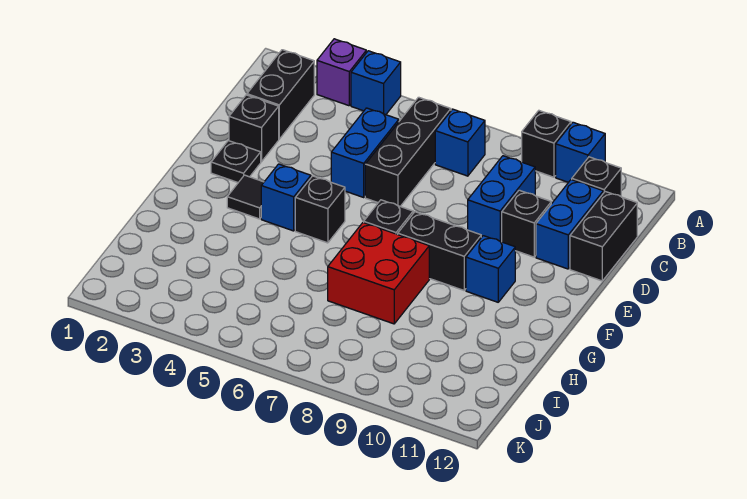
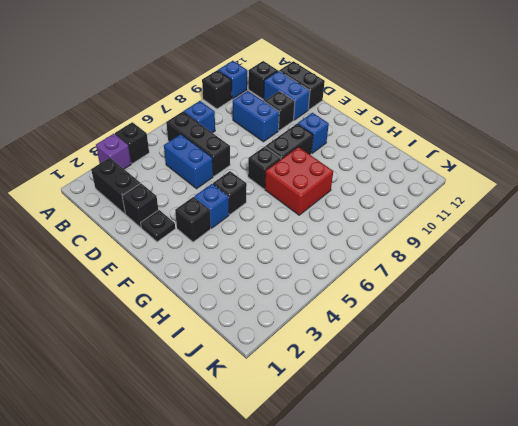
blue 1x1 brick [351,51,401,115] -> black 1x1 brick [115,122,149,164]
black 1x1 tile [227,175,264,219] -> black 1x1 brick [175,197,211,242]

